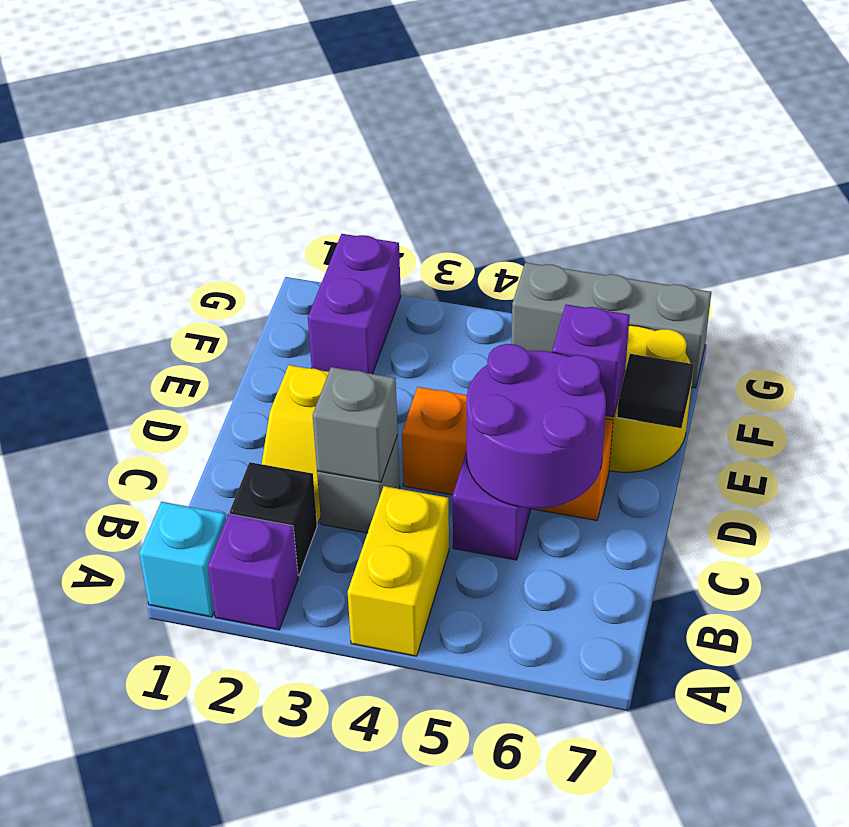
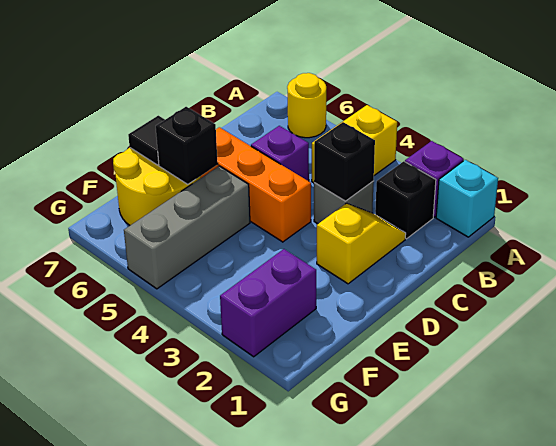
none -> yellow 1x1 round brick [287,73,326,138]
grey 1x1 brick [313,367,398,482] -> black 1x1 brick [314,122,375,201]
purple 2x2 round brick [467,344,606,509] -> none
purple 1x1 brick [552,304,630,417] -> black 1x1 brick [156,107,218,184]
grey 1x3 brick [511,263,711,388] -> grey 1x3 brick turned to [124,166,250,289]

